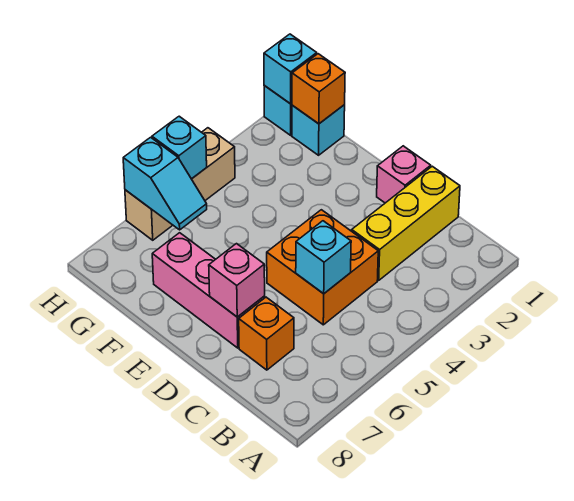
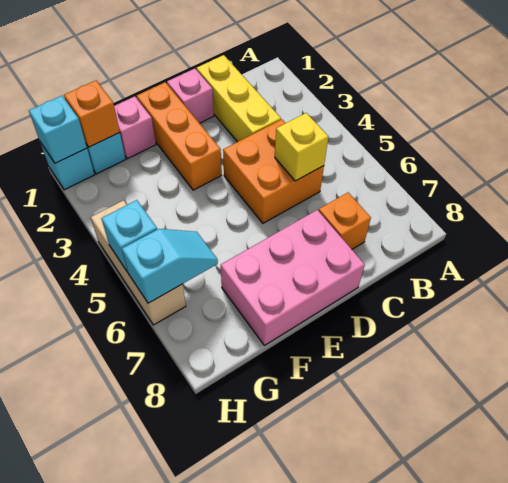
cyan 1x1 brick [296,221,351,294] -> yellow 1x1 brick [275,113,328,181]
pink 1x3 brick [152,233,265,348] -> pink 2x3 brick [221,210,365,345]
pink 1x1 brick [209,244,265,317] -> pink 1x1 brick moved to [114,96,156,159]
none -> orange 1x3 brick [137,82,222,190]

